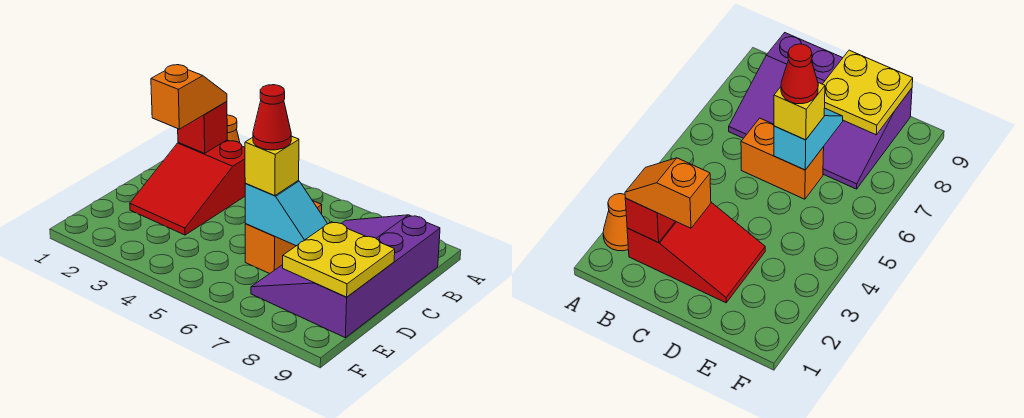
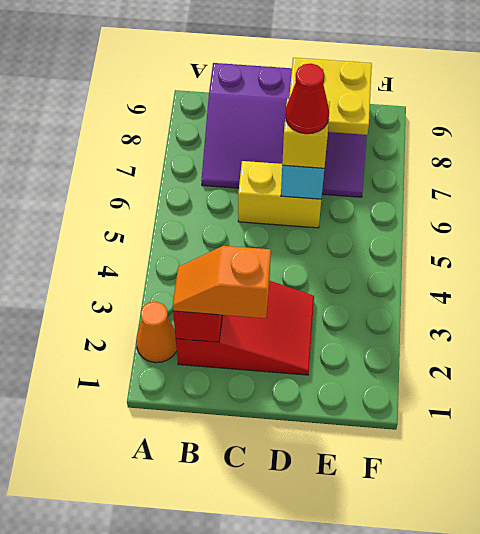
orange 1x2 brick [245,201,322,274] -> yellow 1x2 brick [238,161,321,228]

